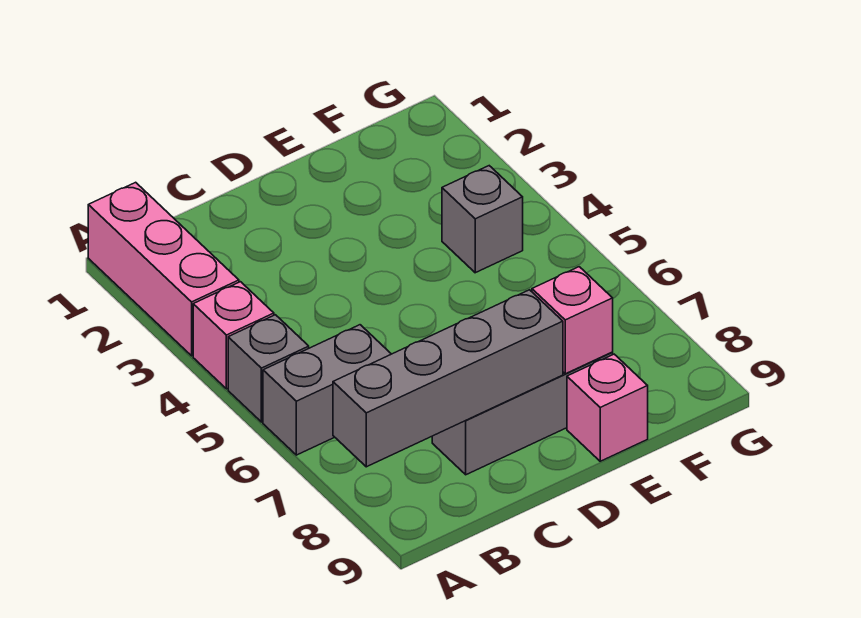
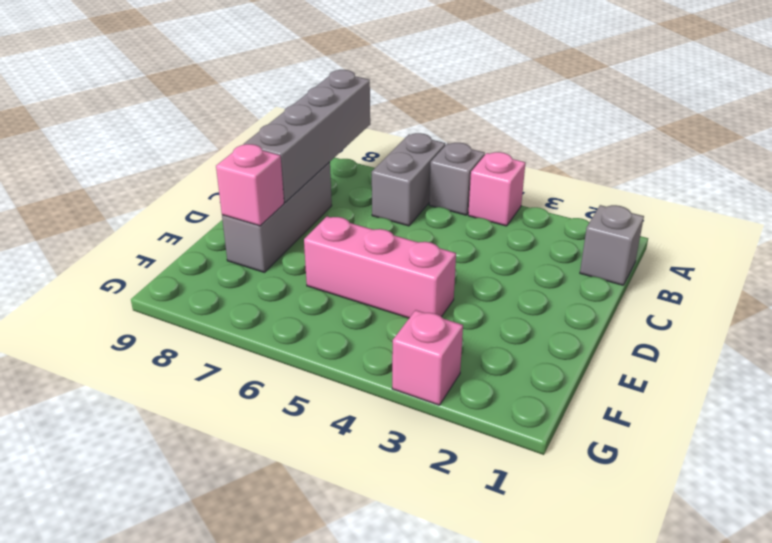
pink 1x3 brick [88,182,239,356] -> pink 1x3 brick moved to [304,217,456,318]
pink 1x1 brick [567,354,648,461] -> pink 1x1 brick moved to [392,310,463,405]
grey 1x1 brick [442,166,523,273] -> grey 1x1 brick moved to [580,205,644,285]

